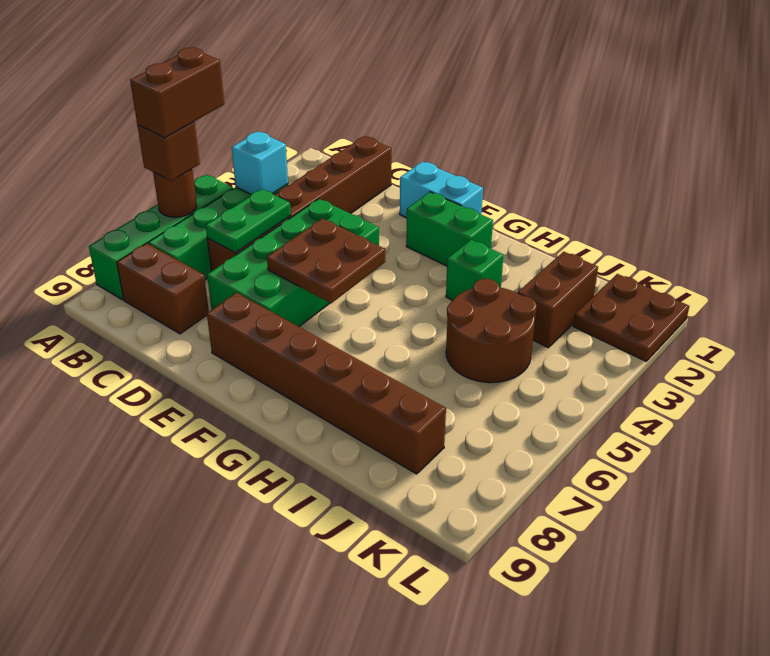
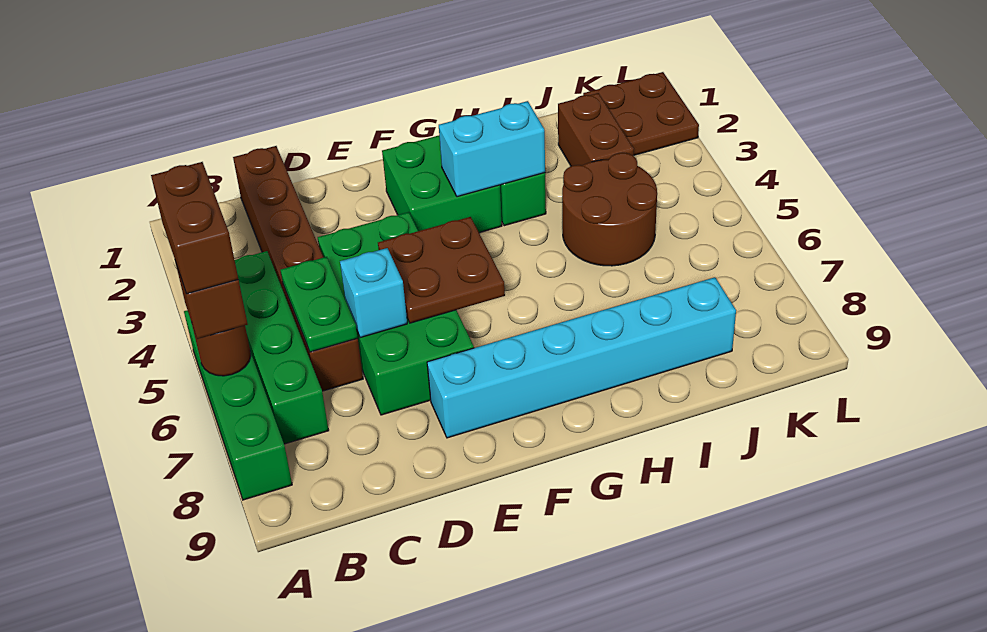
cyan 1x1 brick [232,132,288,194] -> cyan 1x1 brick moved to [340,248,407,338]
brown 1x2 brick [117,243,209,334] -> none
cyan 1x2 brick [400,162,483,218] -> cyan 1x2 brick moved to [439,101,545,197]
brown 1x6 brick [207,293,446,474] -> cyan 1x6 brick [427,277,736,438]
green 1x2 brick [406,192,493,266] -> green 2x2 brick [382,136,502,233]

